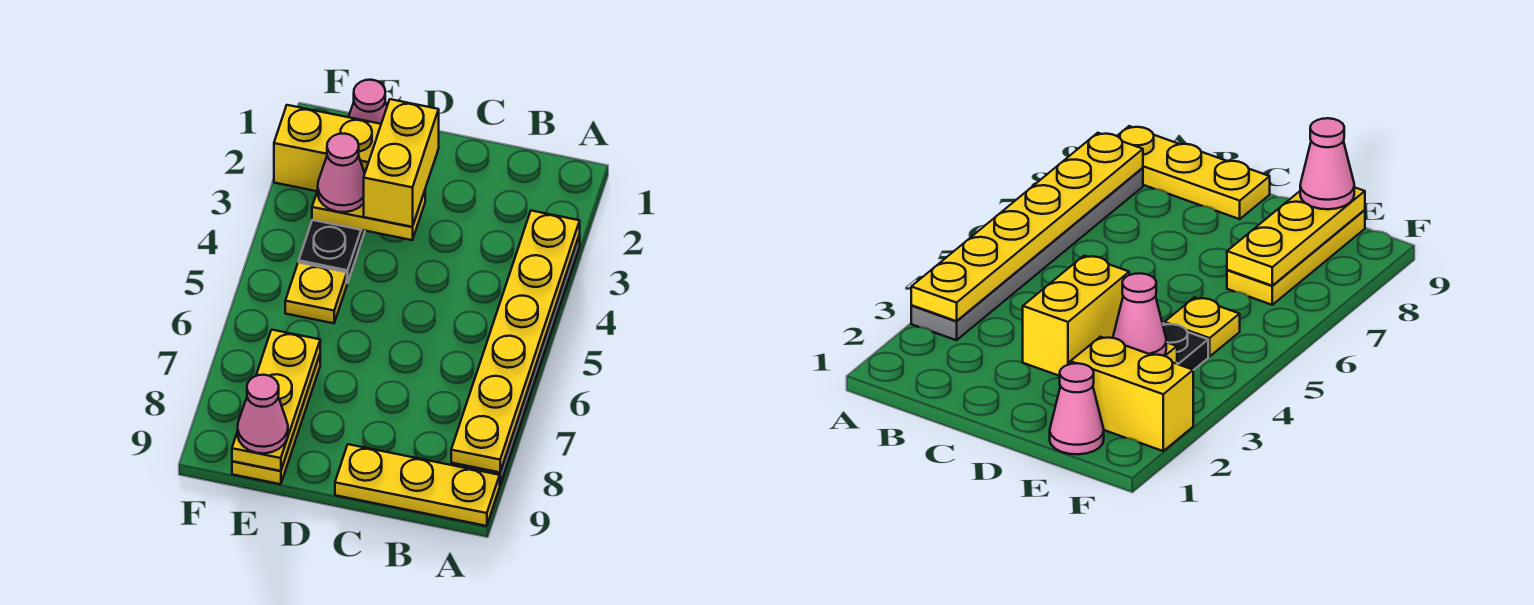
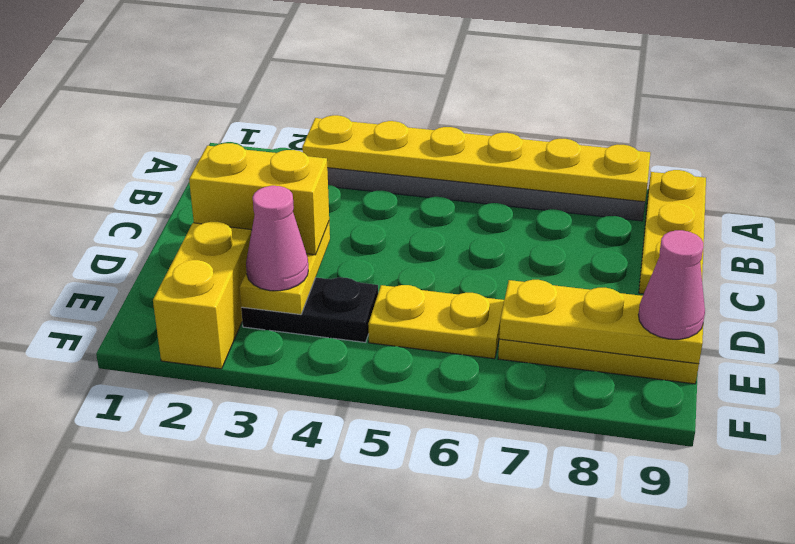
pink 1x1 cone [349,80,387,124] -> none
yellow 1x1 plate [285,262,347,323] -> yellow 1x2 plate [368,285,504,359]

